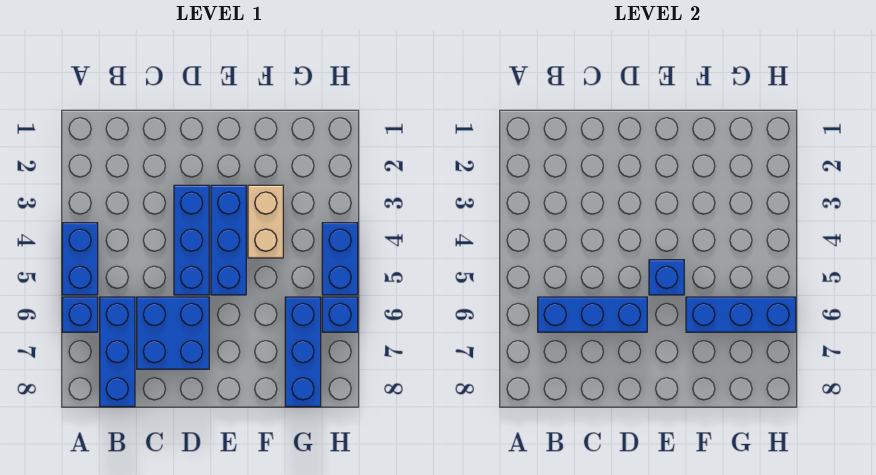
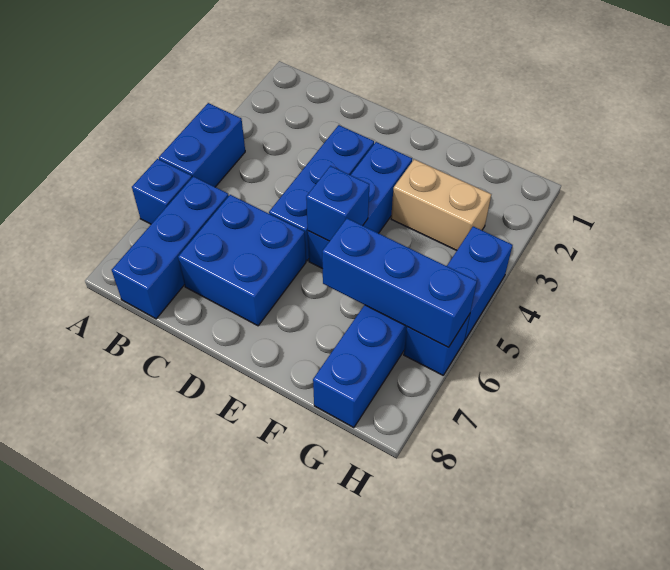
blue 1x3 brick [538,297,647,332] -> none
tan 1x2 brick [248,185,283,258] -> tan 1x2 brick turned to [391,159,491,250]

